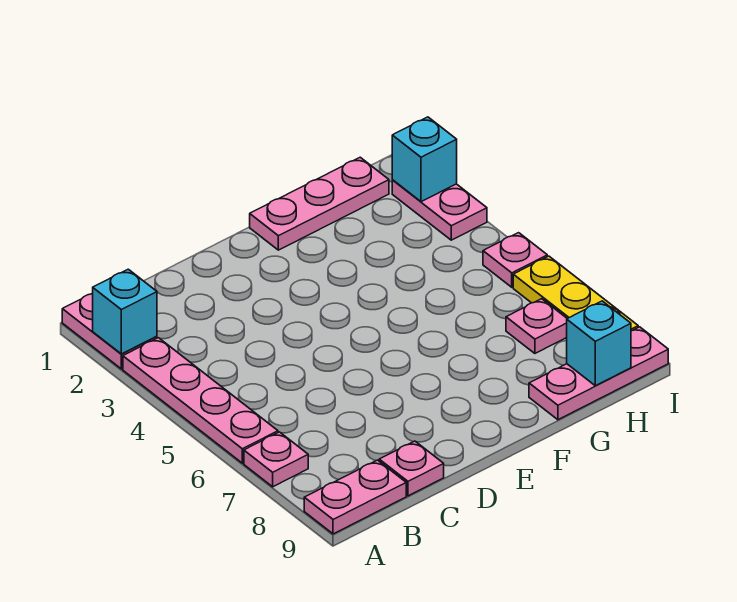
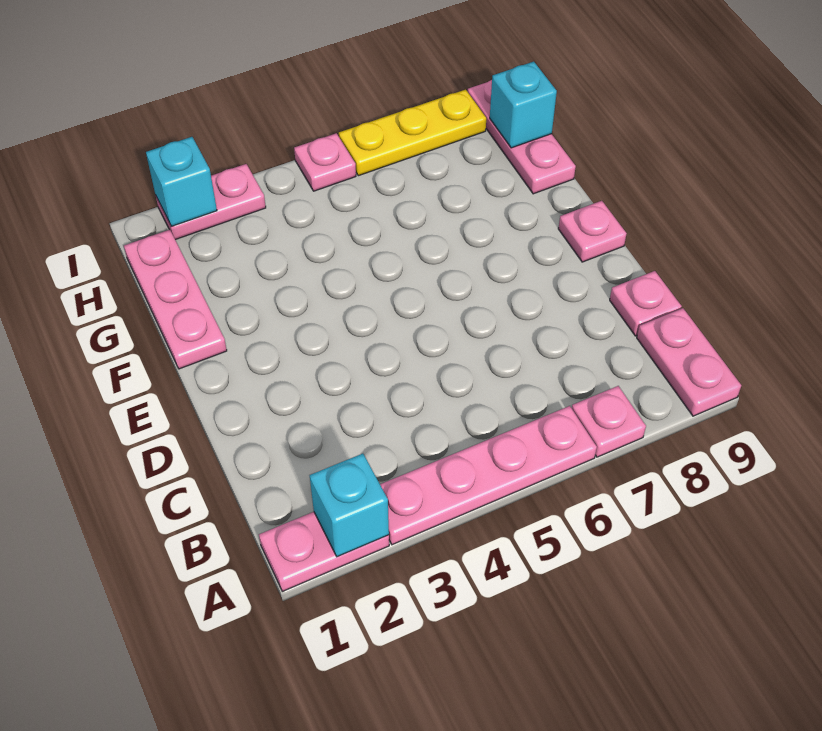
pink 1x1 plate [506,299,567,353] -> pink 1x1 plate moved to [558,201,627,262]

